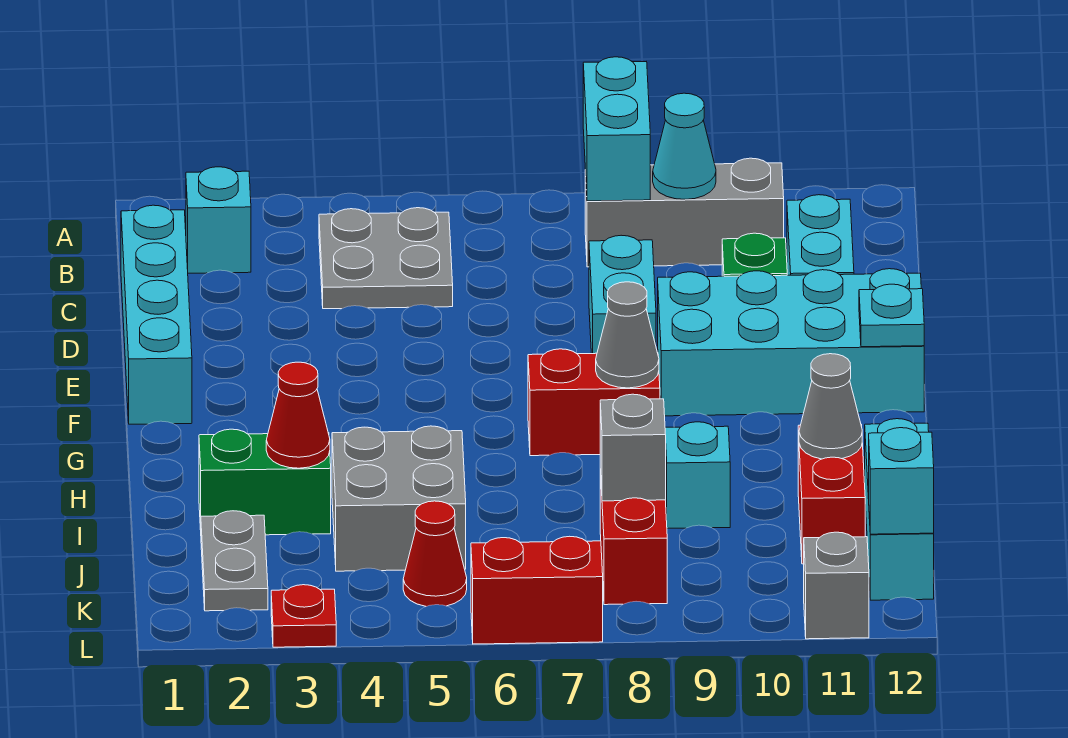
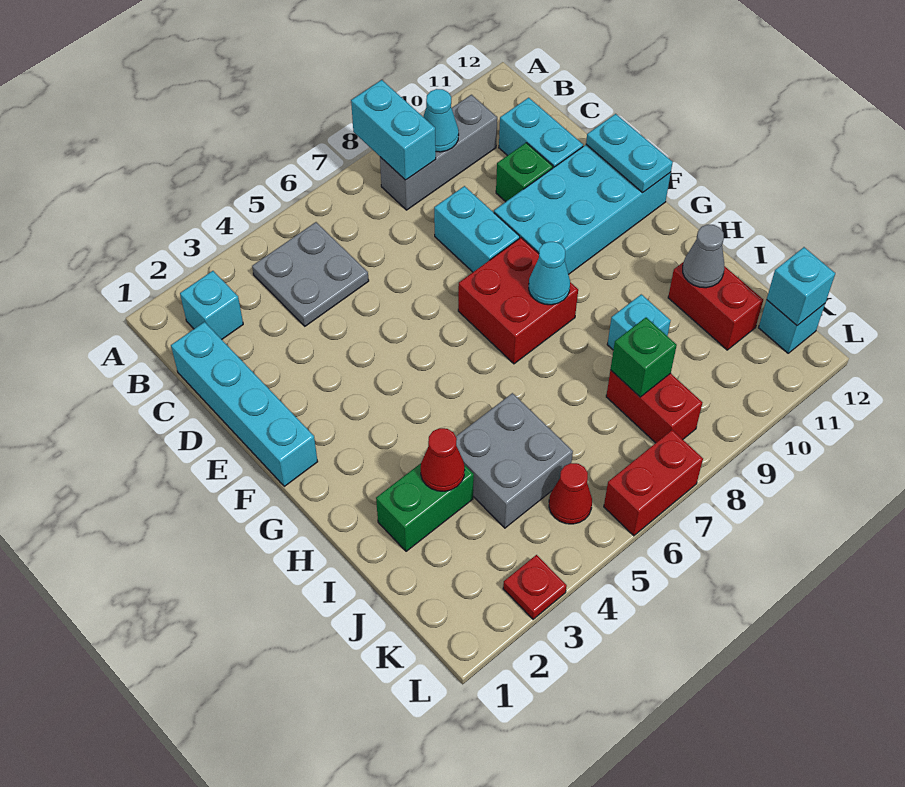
cyan 1x1 plate [859,284,924,347] -> cyan 1x2 plate [586,114,673,193]
red 1x2 brick [528,349,660,456] -> red 2x2 brick [458,238,578,364]
grey 1x1 cone [596,282,659,388] -> cyan 1x1 cone [529,242,570,305]
cyan 1x3 brick [865,419,934,600] -> cyan 1x1 brick [759,300,825,353]
grey 1x2 plate [201,511,268,611] -> none
grey 1x1 brick [600,394,666,501] -> green 1x1 brick [610,318,677,397]
grey 1x1 brick [804,532,869,639] -> none

